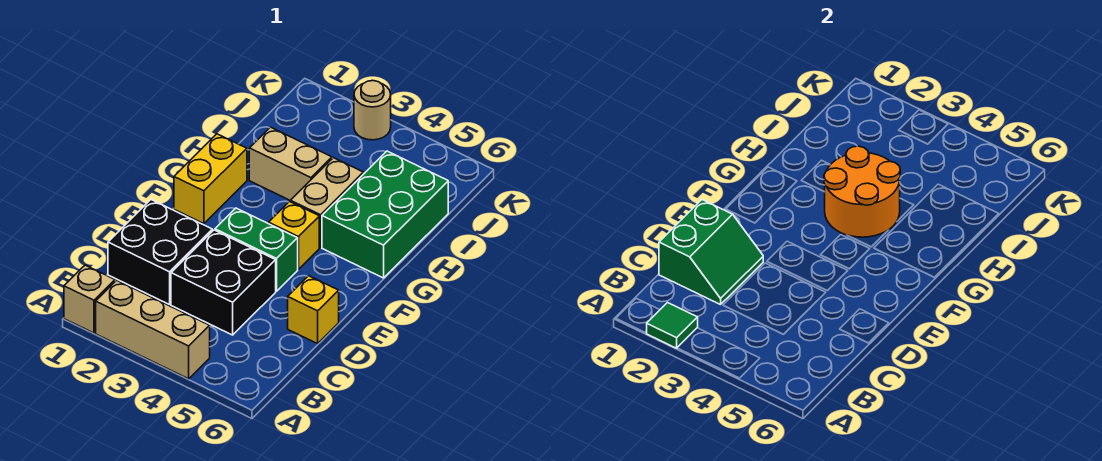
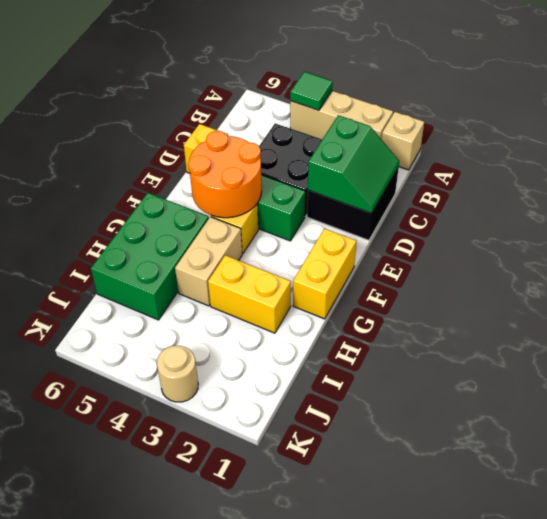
green 1x1 tile [647,303,698,348] -> green 1x1 tile moved to [290,72,333,110]
green 2x2 slope [659,200,763,305] -> green 2x2 slope turned to [308,115,399,213]
orange 2x2 round brick [824,146,900,237] -> orange 2x2 round brick moved to [188,131,262,218]
tan 1x2 brick [249,127,332,201] -> yellow 1x2 brick [208,255,291,333]

